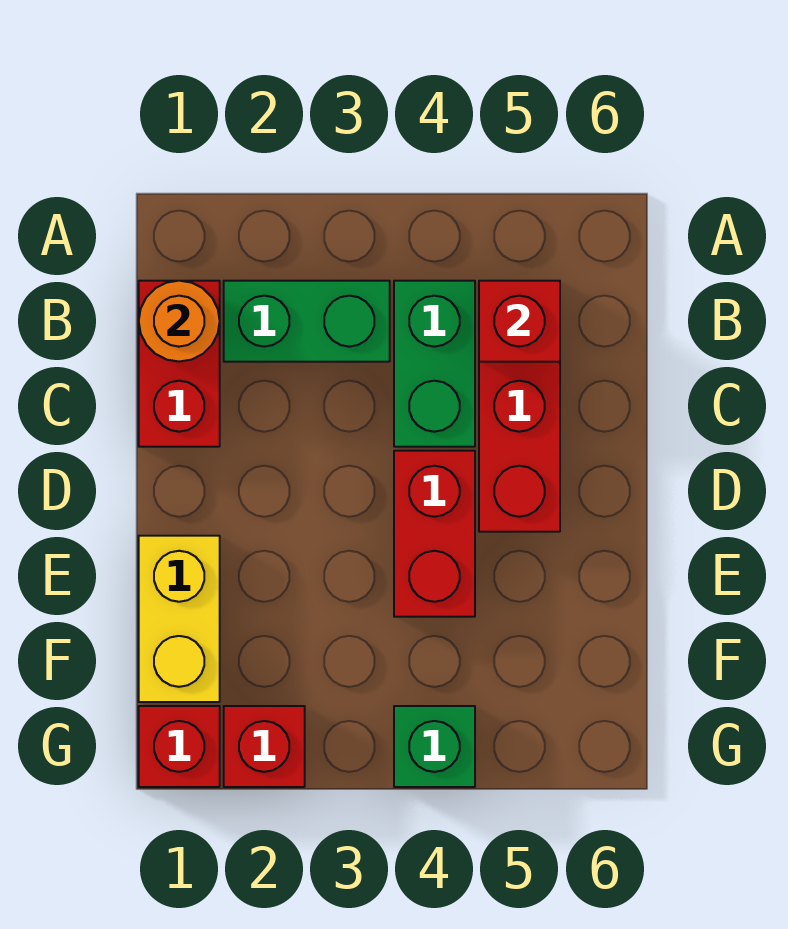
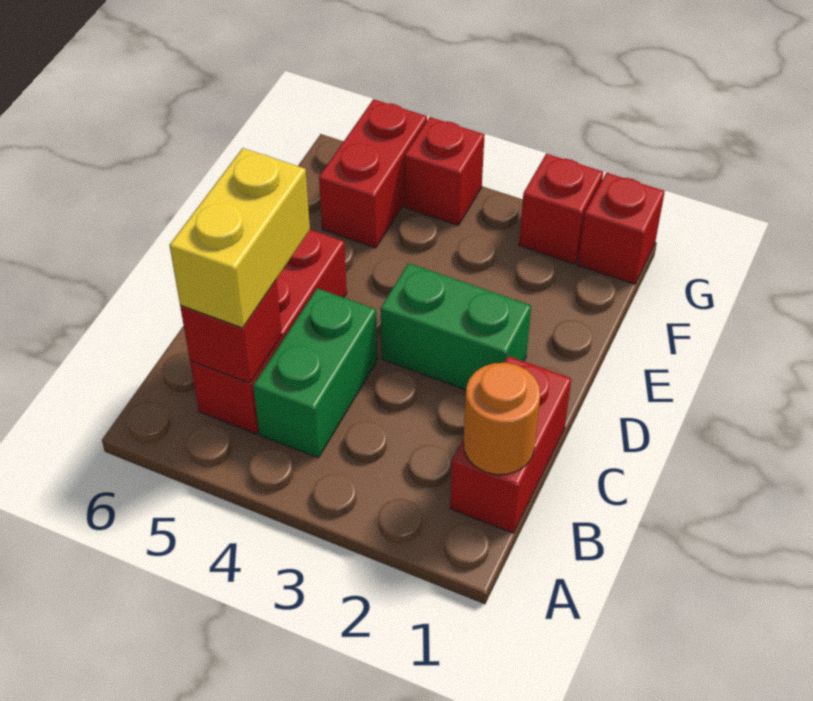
green 1x2 brick [224,281,390,362] -> green 1x2 brick moved to [381,263,531,390]
red 1x2 brick [394,451,475,617] -> red 1x2 brick moved to [319,99,427,248]
yellow 1x2 brick [139,536,220,702] -> yellow 1x2 brick moved to [169,148,310,328]
green 1x1 brick [394,706,475,787] -> red 1x1 brick [405,117,485,225]

